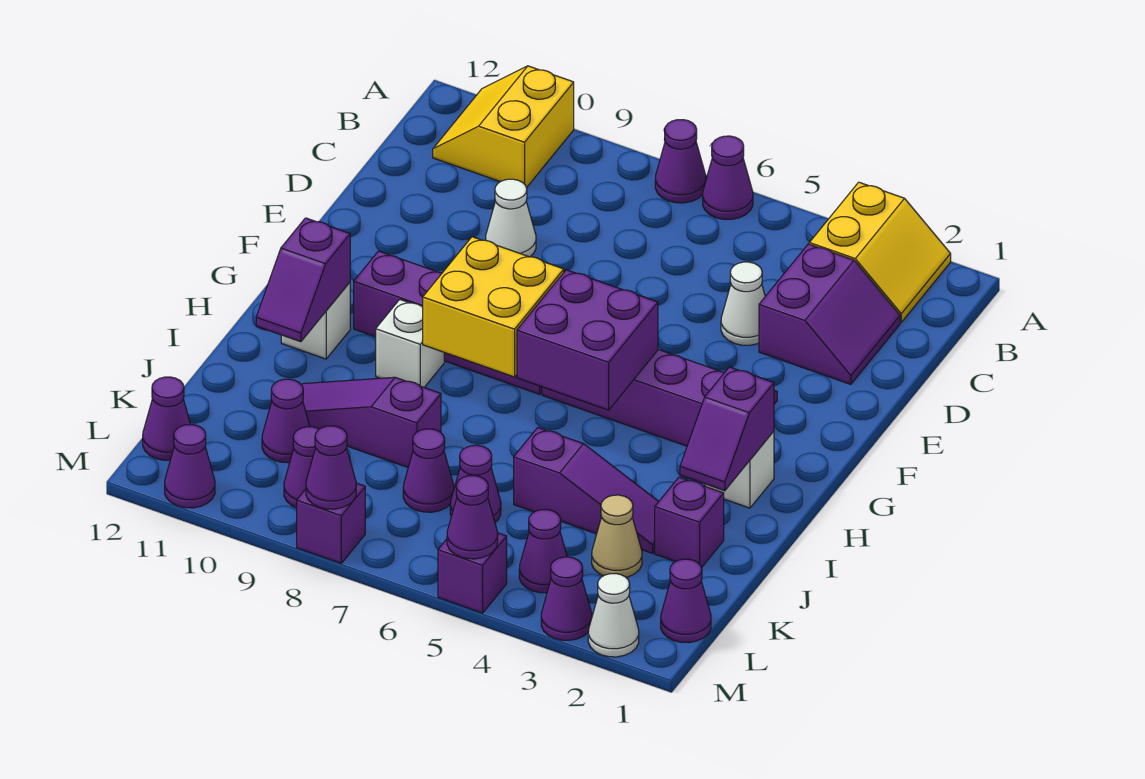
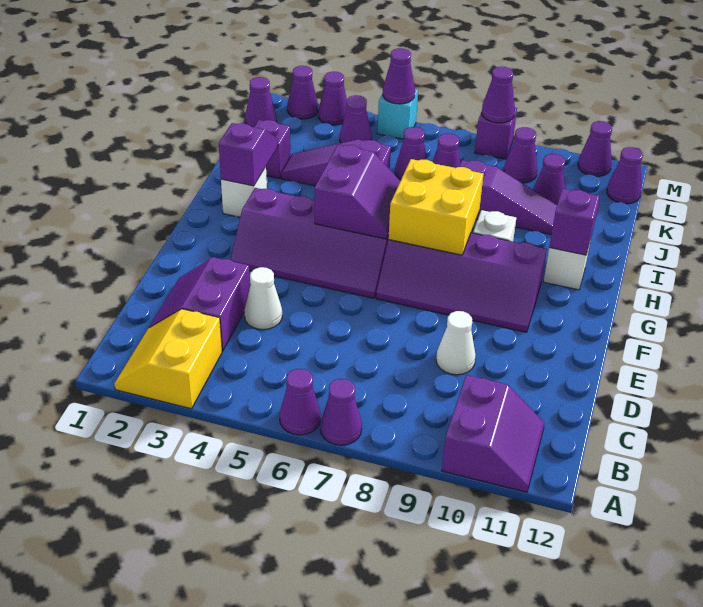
yellow 2x2 slope [433,66,574,188] -> purple 2x2 slope [442,375,545,492]
purple 2x2 brick [517,270,658,410] -> purple 2x2 slope [315,145,400,239]
tan 1x1 cone [592,495,642,577] -> none
white 1x1 cone [588,574,639,657] -> purple 1x1 cone [287,66,318,119]
purple 1x1 brick [438,533,507,613] -> cyan 1x1 brick [377,89,418,139]

